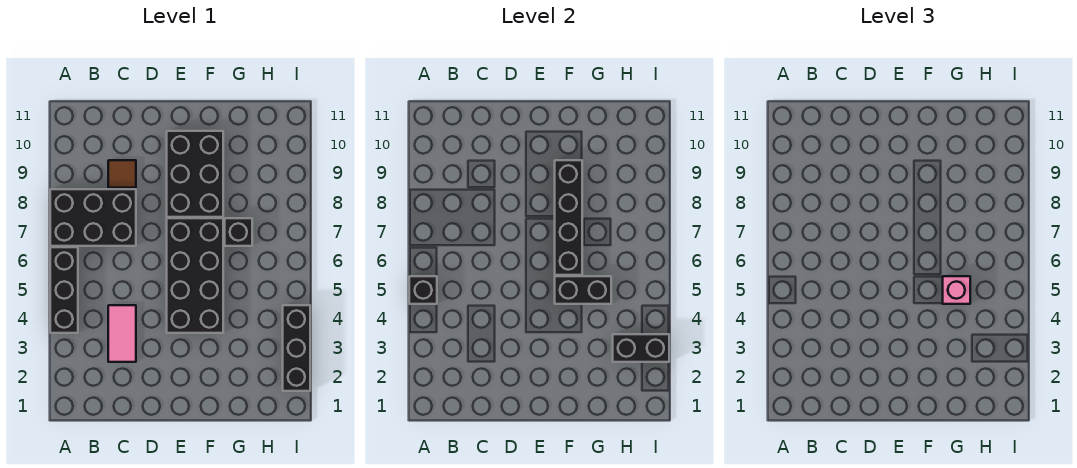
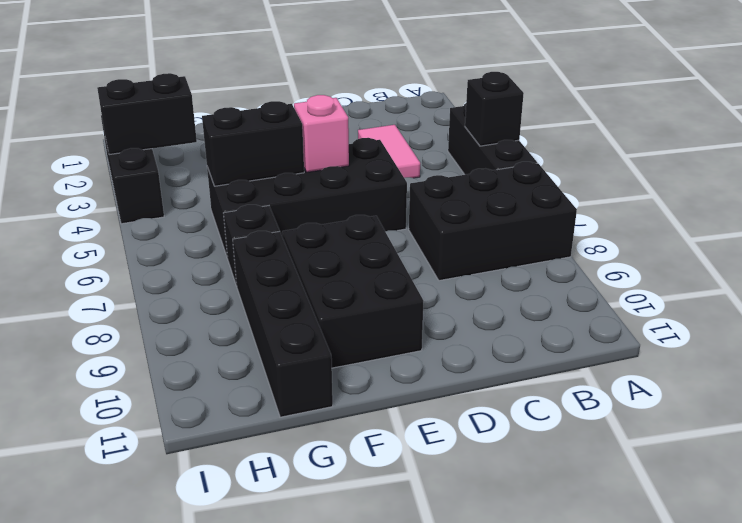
brown 1x1 tile [108,160,136,188] -> none
black 2x4 brick [167,218,223,333] -> black 2x4 brick turned to [207,138,407,259]
black 1x4 brick [555,160,582,275] -> black 1x4 brick moved to [233,231,333,417]
pink 1x1 brick [943,276,970,304] -> pink 1x1 brick moved to [294,95,349,172]

